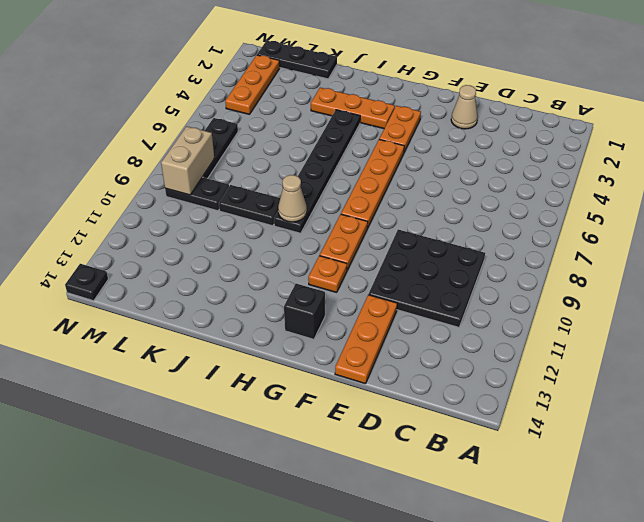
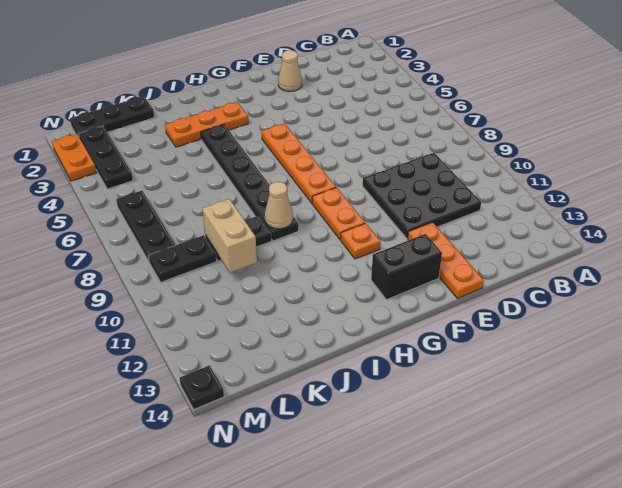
orange 1x2 plate [379,106,421,152] -> orange 1x2 plate moved to [52,134,96,181]
black 1x1 brick [284,284,325,339] -> black 1x2 brick [371,234,442,300]
orange 1x3 plate [225,55,280,114] -> black 1x3 plate [79,126,133,189]
tan 1x2 brick [161,126,214,195] -> tan 1x2 brick moved to [203,199,257,273]

